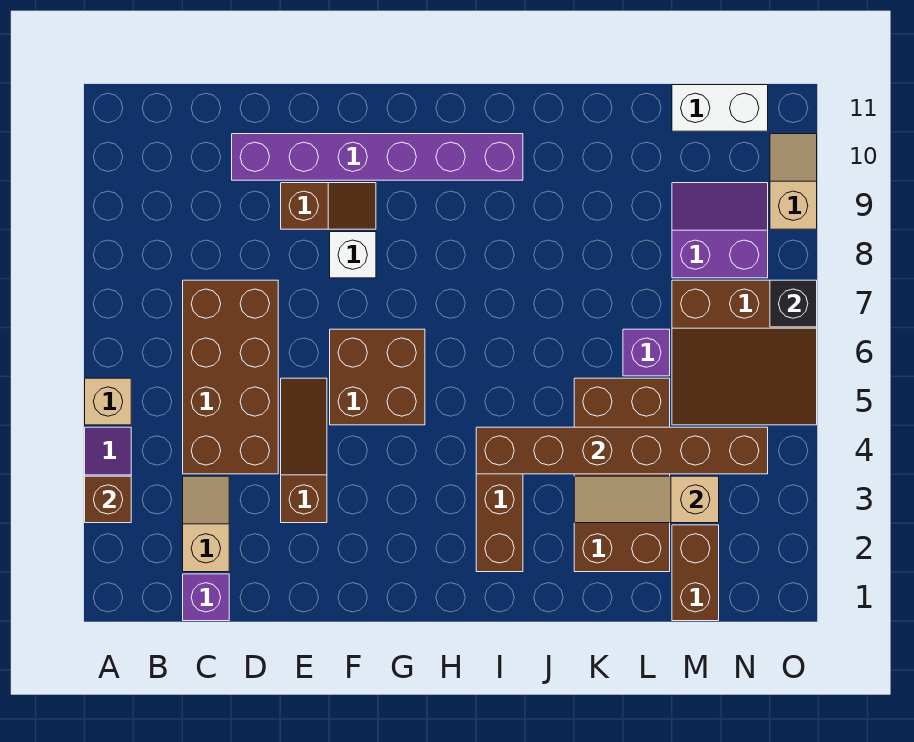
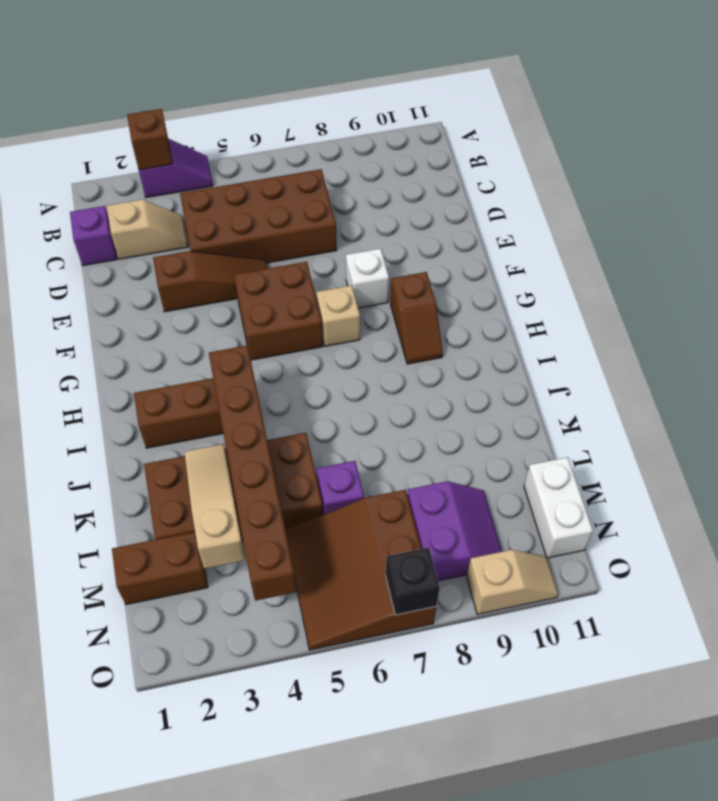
tan 1x1 brick [85,378,131,425] -> tan 1x1 brick moved to [316,285,360,346]
purple 1x6 brick [232,134,523,180] -> none
brown 1x2 slope [281,183,376,229] -> brown 1x2 slope moved to [390,272,443,364]

